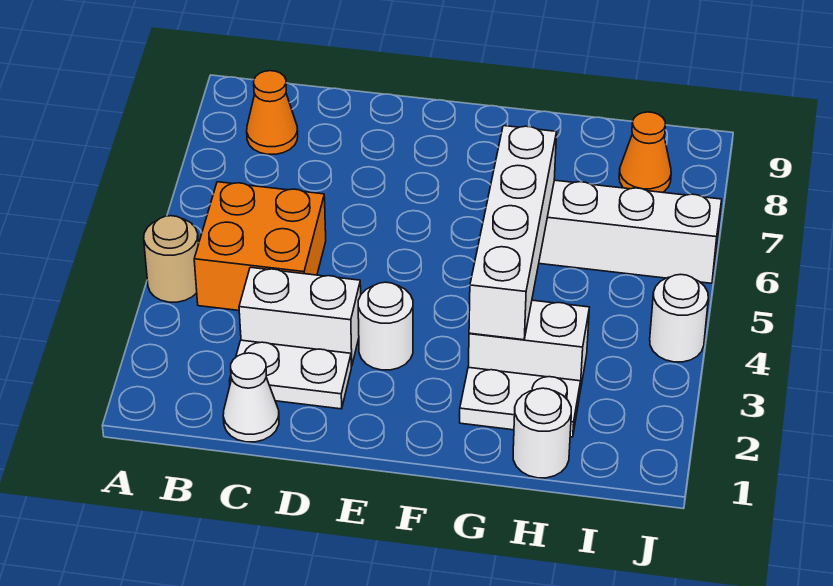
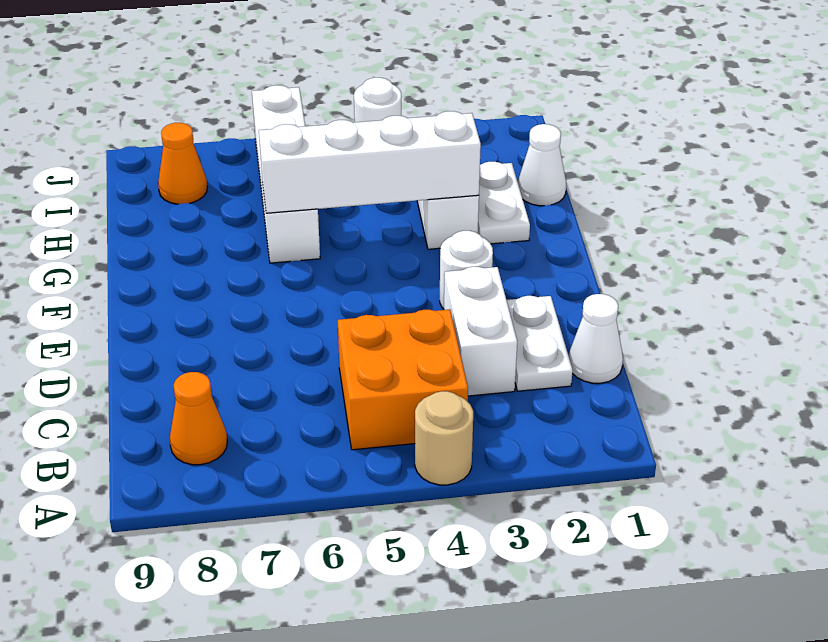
white 1x1 round brick [513,388,571,478] -> white 1x1 cone [518,124,566,206]

